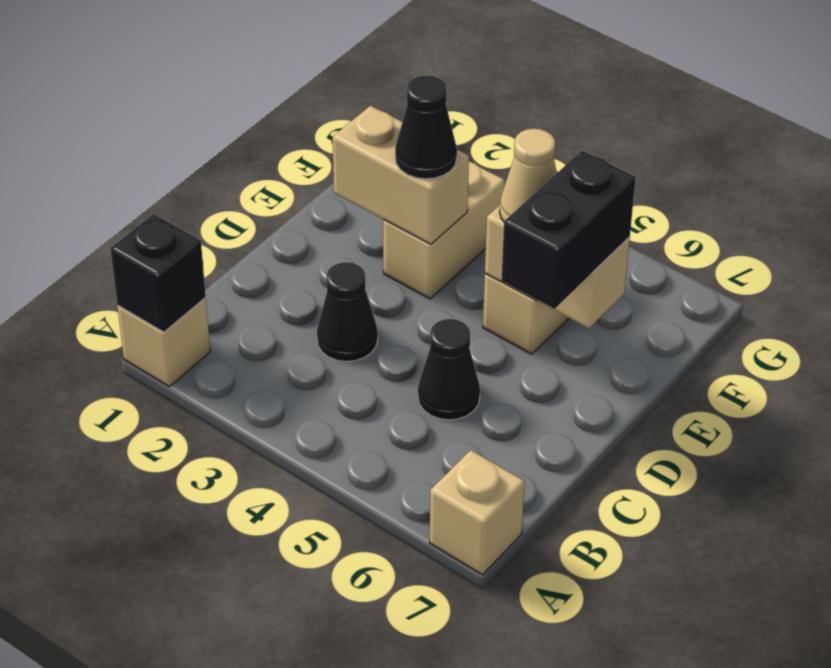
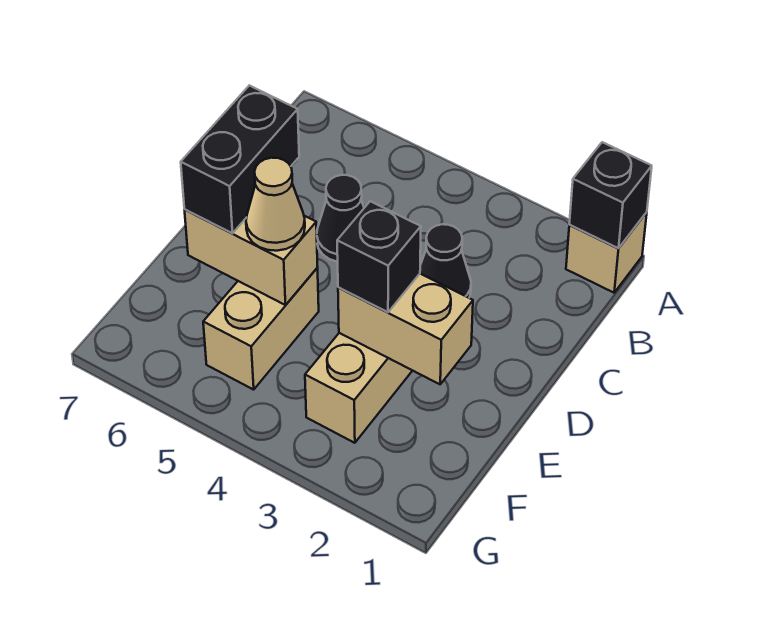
tan 1x1 brick [430,450,525,575] -> none
black 1x1 cone [395,76,457,179] -> black 1x1 brick [337,201,421,312]

